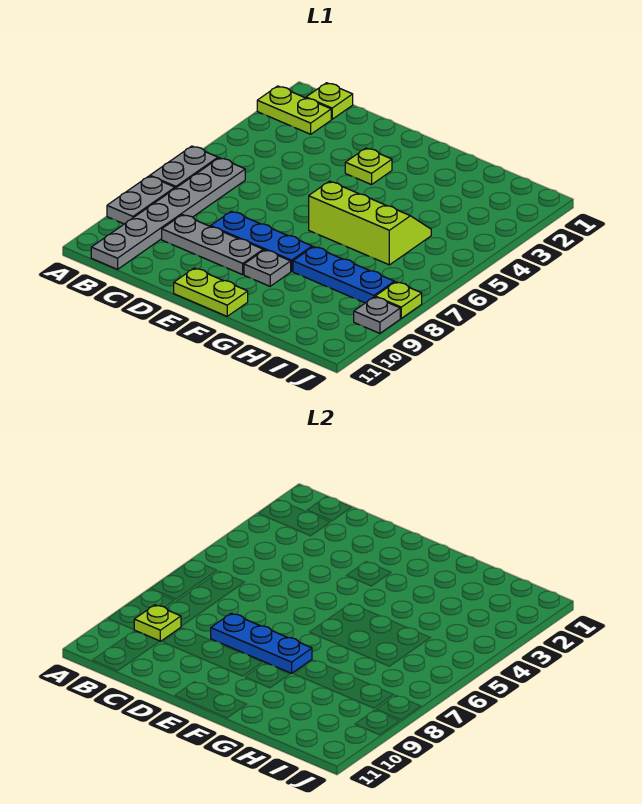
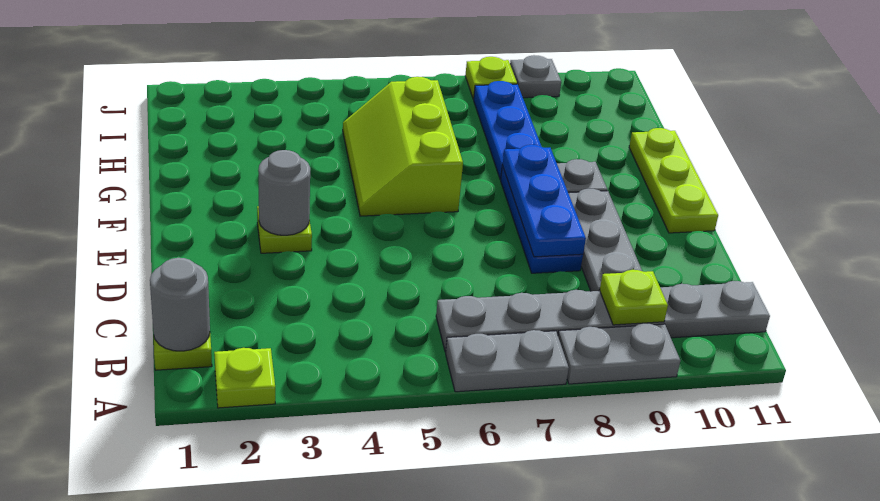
lime 1x2 plate [257,86,331,134] -> lime 1x1 plate [214,348,275,408]
none -> grey 1x1 round brick [150,258,210,351]
none -> grey 1x1 round brick [258,150,310,235]
lime 1x2 plate [174,268,248,316] -> lime 1x3 plate [629,128,718,233]

